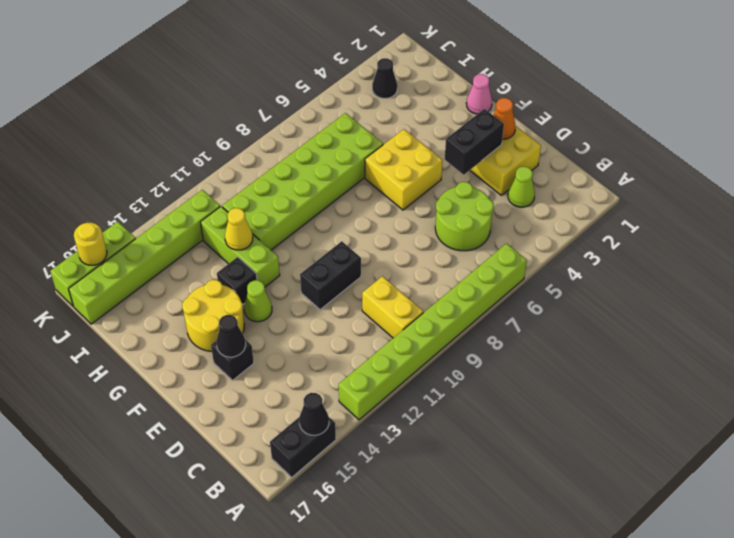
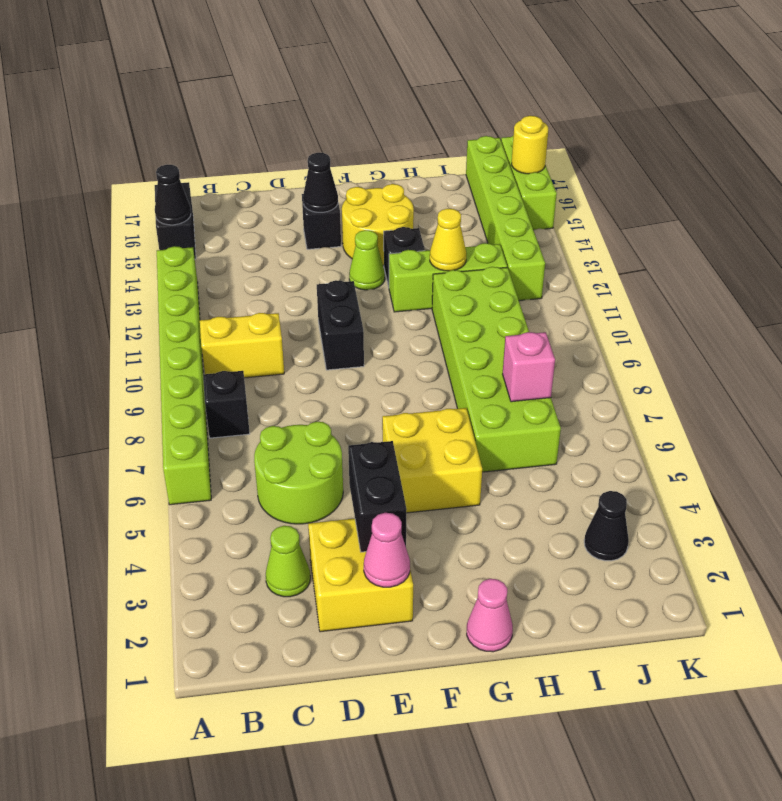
none -> black 1x1 brick [203,371,250,438]
orange 1x1 cone [493,98,516,139] -> pink 1x1 cone [364,513,410,587]
none -> pink 1x1 brick [503,332,555,402]

